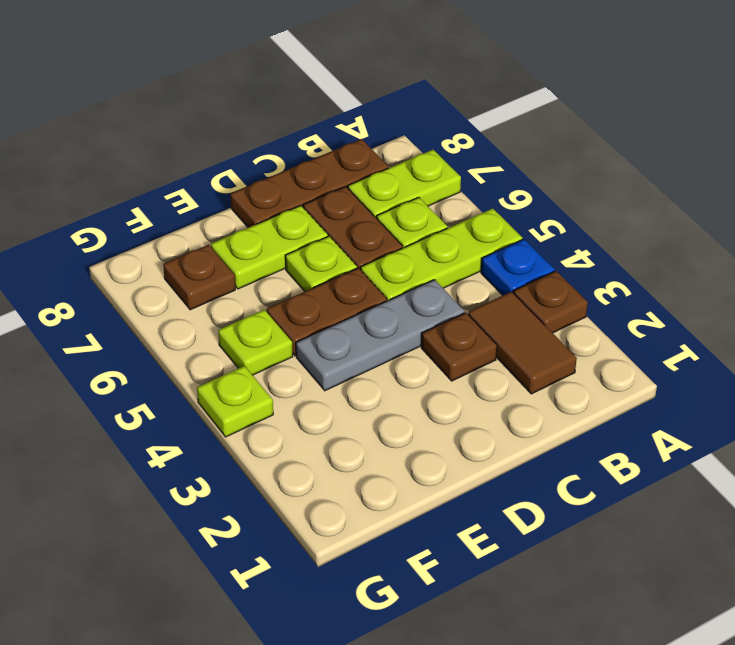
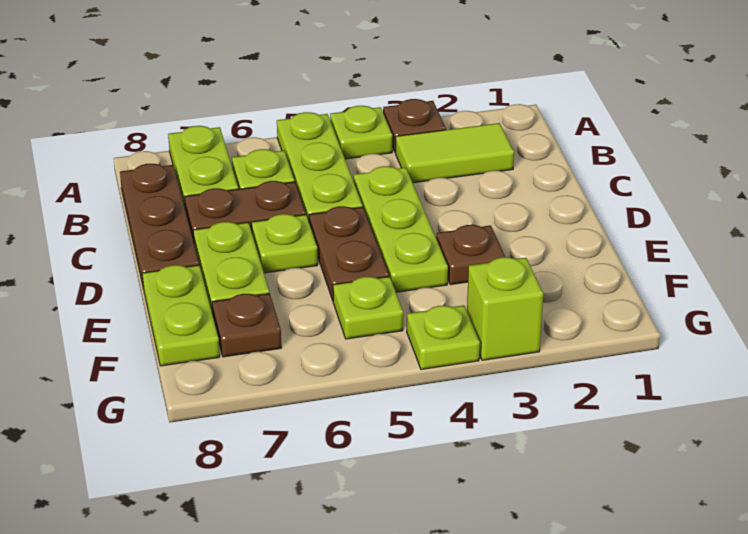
blue 1x1 plate [481,239,555,295] -> lime 1x1 plate [330,106,392,159]
brown 1x2 tile [468,292,577,394] -> lime 1x2 tile [396,123,514,183]
brown 1x1 plate [421,313,497,381] -> brown 1x1 plate moved to [436,225,505,285]
grey 1x3 plate [296,280,465,391] -> lime 1x3 plate [354,166,448,292]
none -> lime 1x2 plate [142,265,220,366]
none -> lime 1x1 brick [467,257,543,360]

